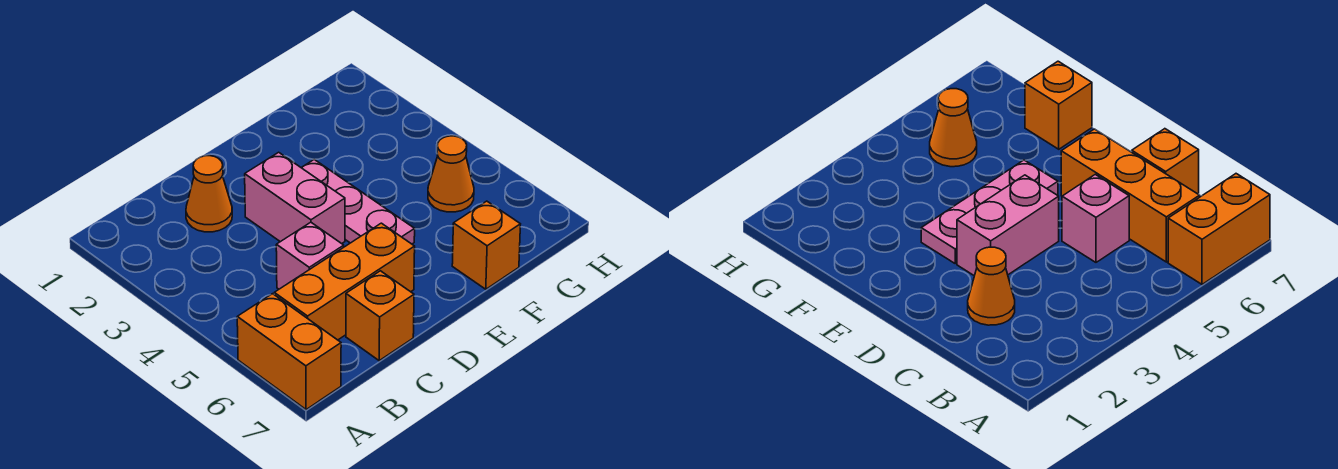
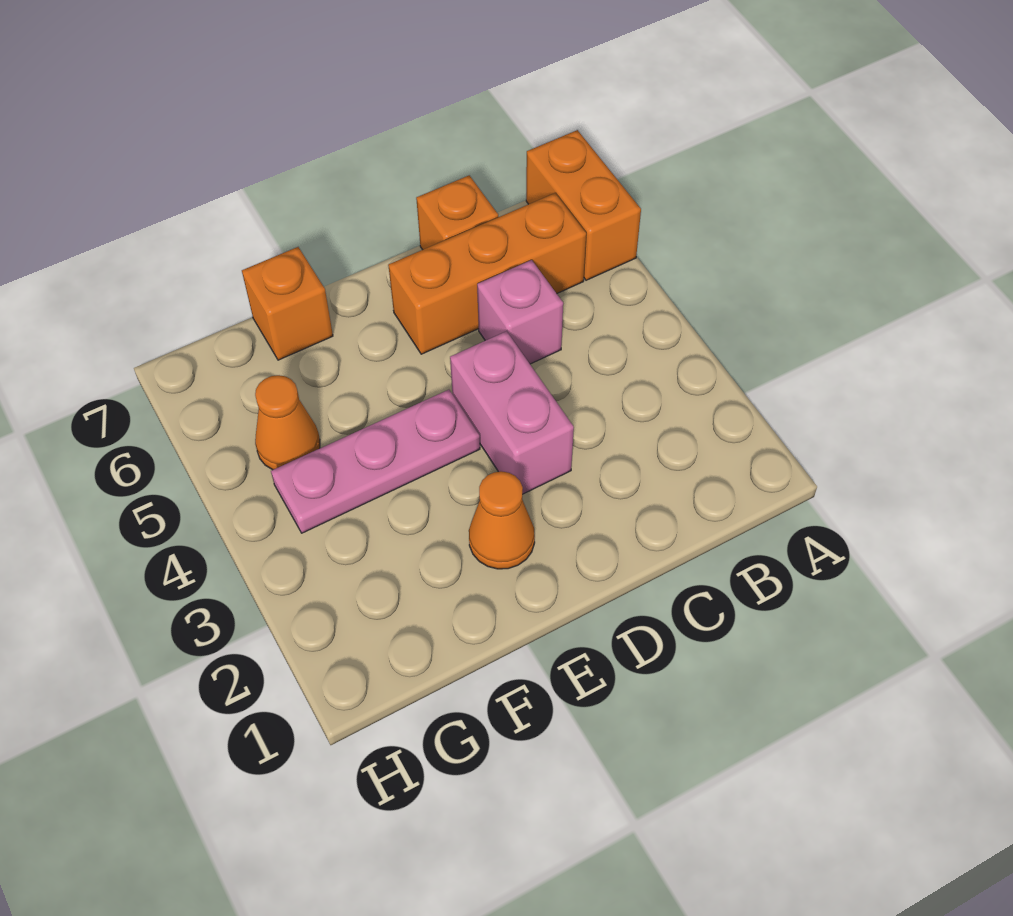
orange 1x1 cone [186,156,232,232] -> orange 1x1 cone moved to [469,471,535,569]
pink 1x3 plate [302,159,415,244] -> pink 1x3 plate turned to [271,390,480,533]

